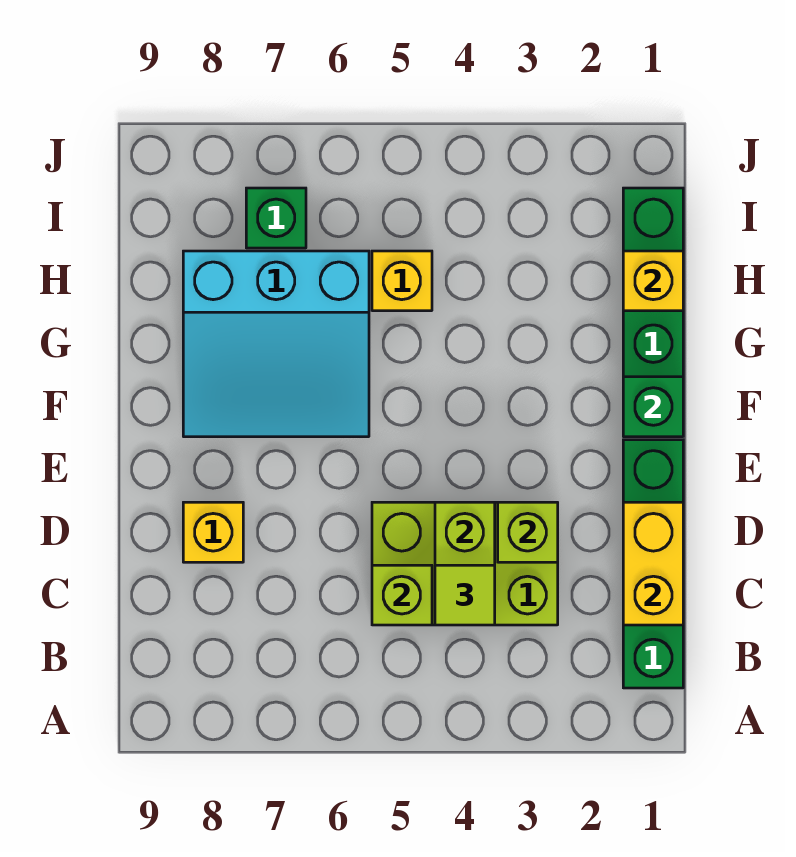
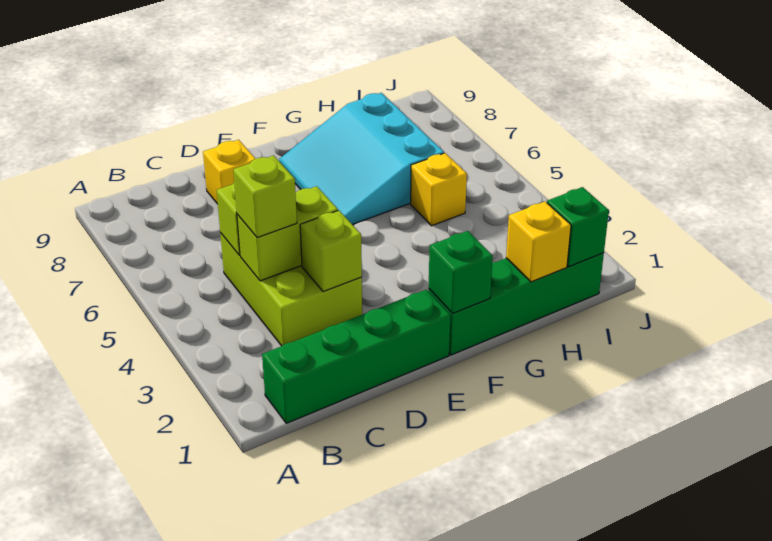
yellow 1x2 brick [623,502,683,625] -> none
lime 1x1 tile [435,565,495,625] -> lime 1x1 brick [233,156,297,238]
green 1x1 brick [246,188,306,248] -> green 1x1 brick moved to [547,187,609,267]

